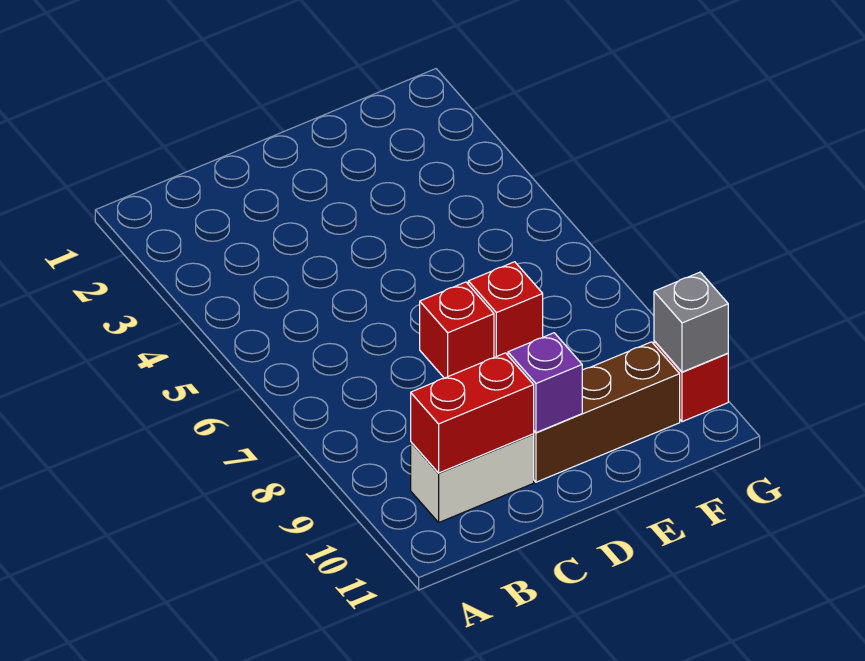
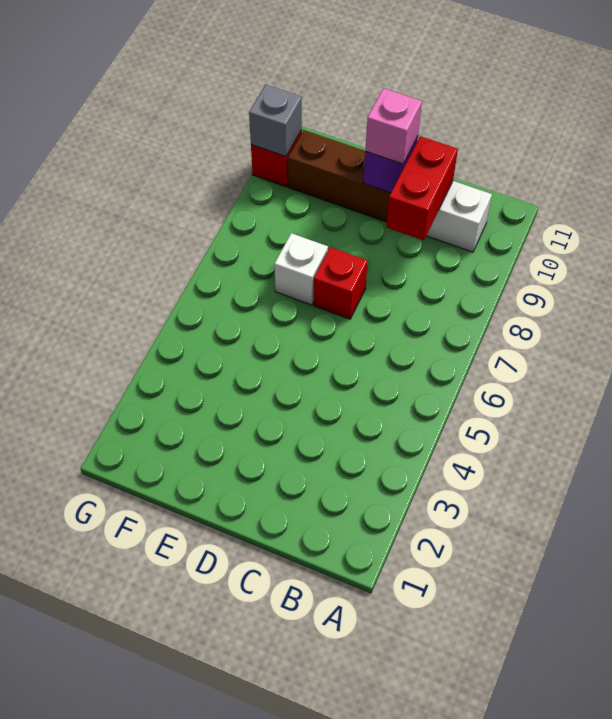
red 1x2 brick [411,353,534,473] -> red 1x2 brick turned to [386,136,458,241]
none -> pink 1x1 brick [365,88,422,164]
red 1x1 brick [468,262,543,357] -> white 1x1 brick [274,233,328,305]

